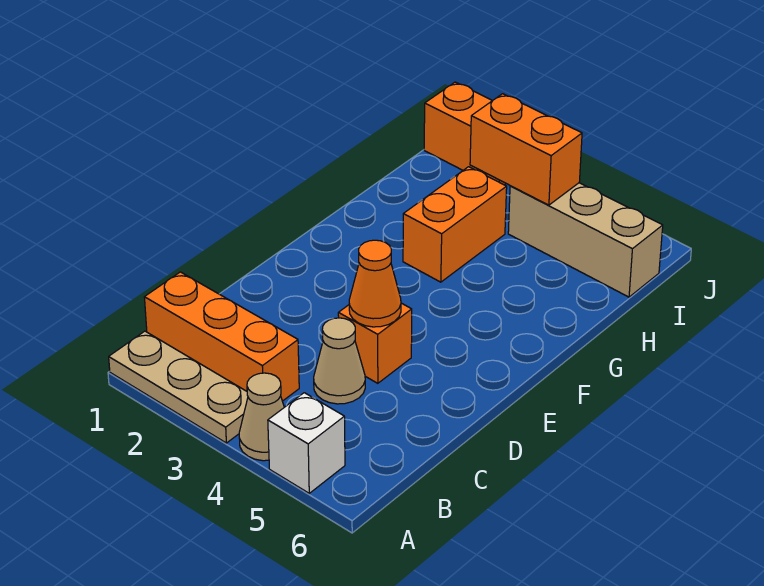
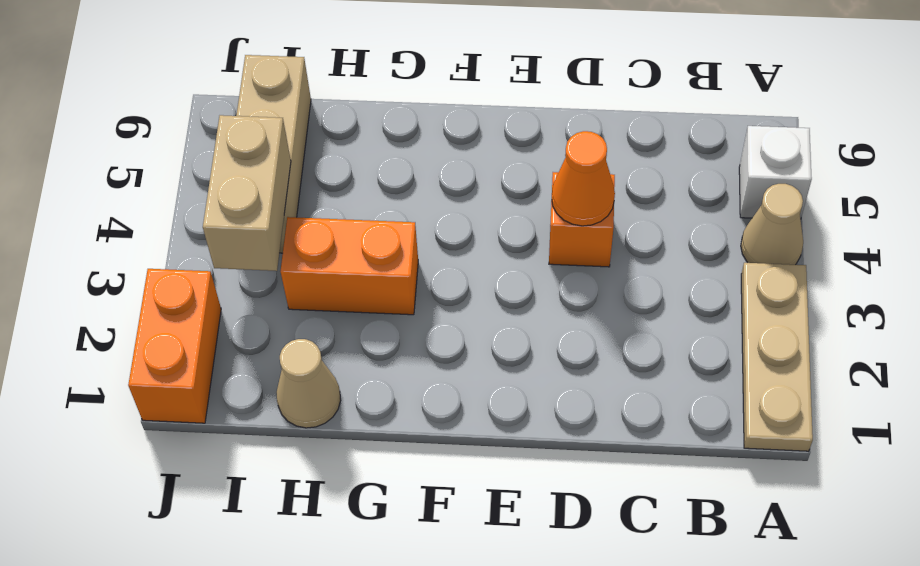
orange 1x3 brick [144,272,299,401] -> none
tan 1x1 cone [314,318,365,404] -> tan 1x1 cone moved to [277,339,341,428]
orange 1x2 brick [470,94,582,205] -> tan 1x2 brick [203,115,291,271]

